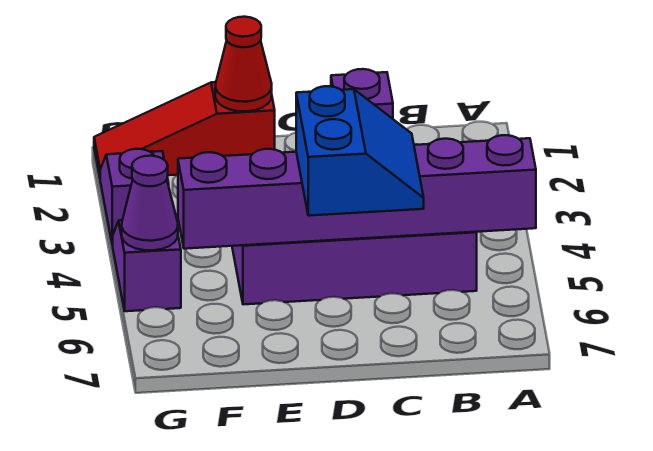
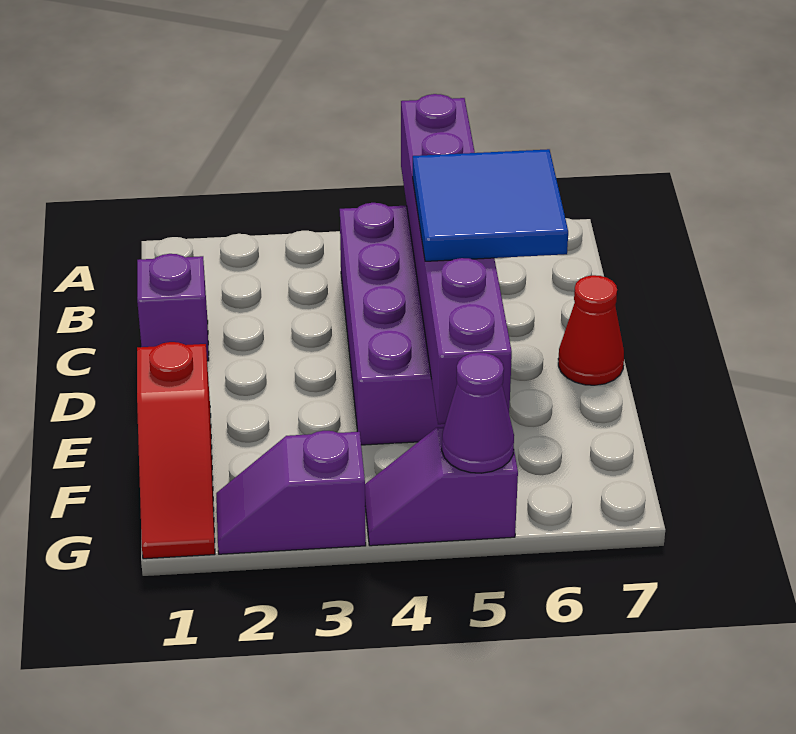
blue 2x2 slope [296,86,424,216] -> blue 2x2 tile [413,149,568,261]
red 1x1 cone [215,17,272,111] -> red 1x1 cone moved to [558,275,624,385]

